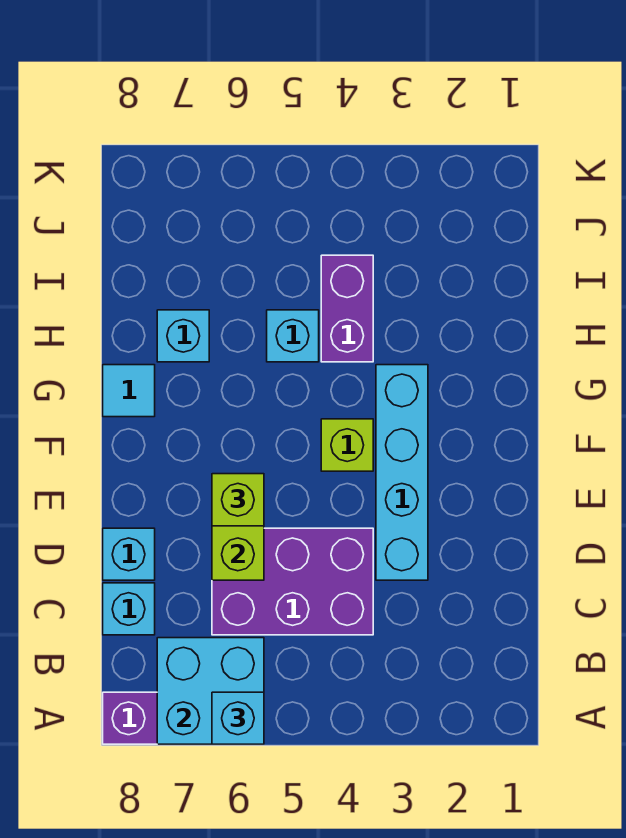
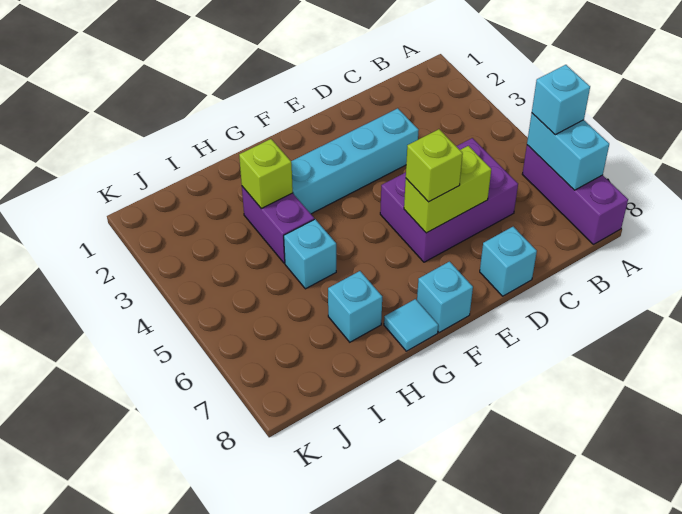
cyan 2x2 brick [157,638,264,744] -> cyan 1x2 brick [527,113,609,190]
purple 2x3 brick [212,528,373,635] -> purple 2x3 brick turned to [380,138,518,262]
cyan 1x1 brick [103,583,155,635] -> cyan 1x1 brick moved to [417,262,473,333]
lime 1x1 brick [321,419,373,471] -> lime 1x1 brick moved to [239,139,293,209]
purple 1x2 brick [321,255,373,362] -> purple 1x2 brick turned to [242,186,314,263]

